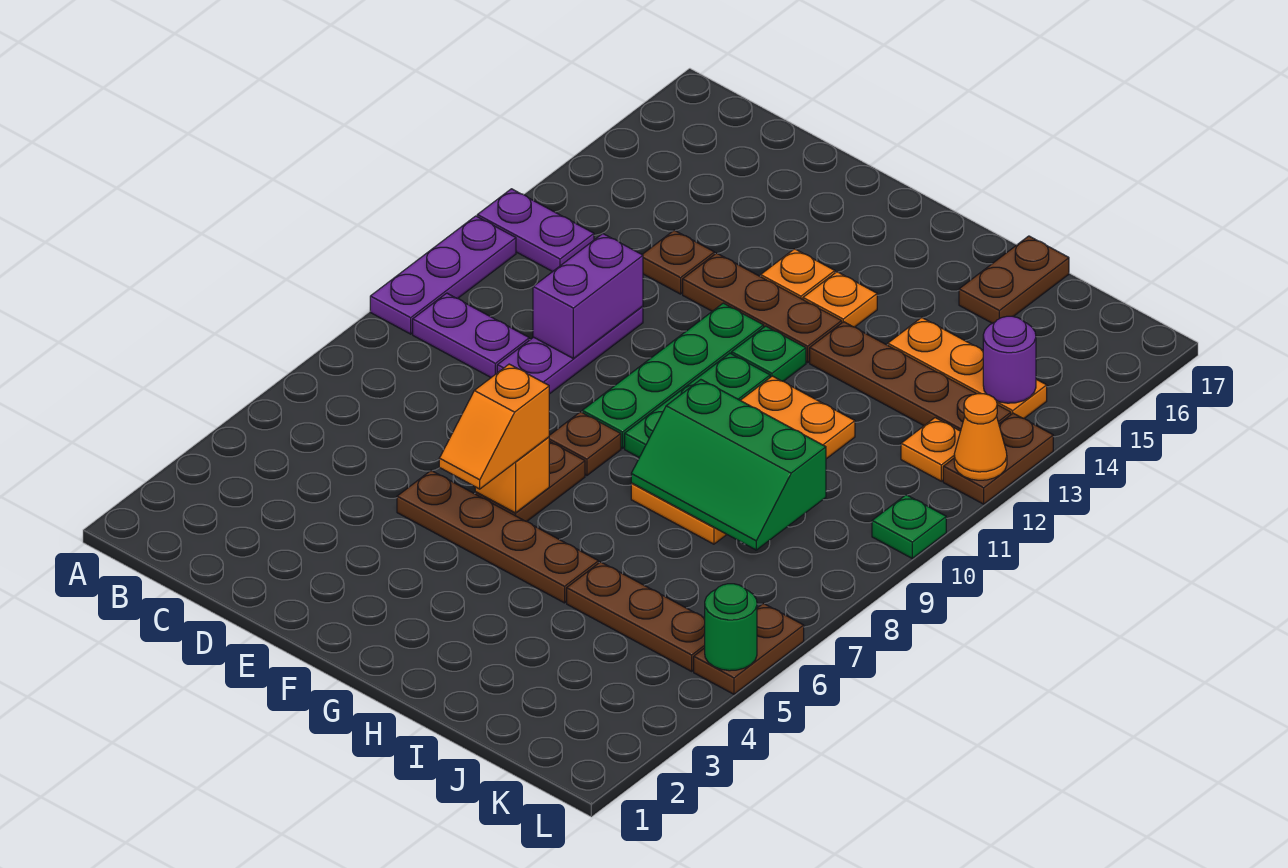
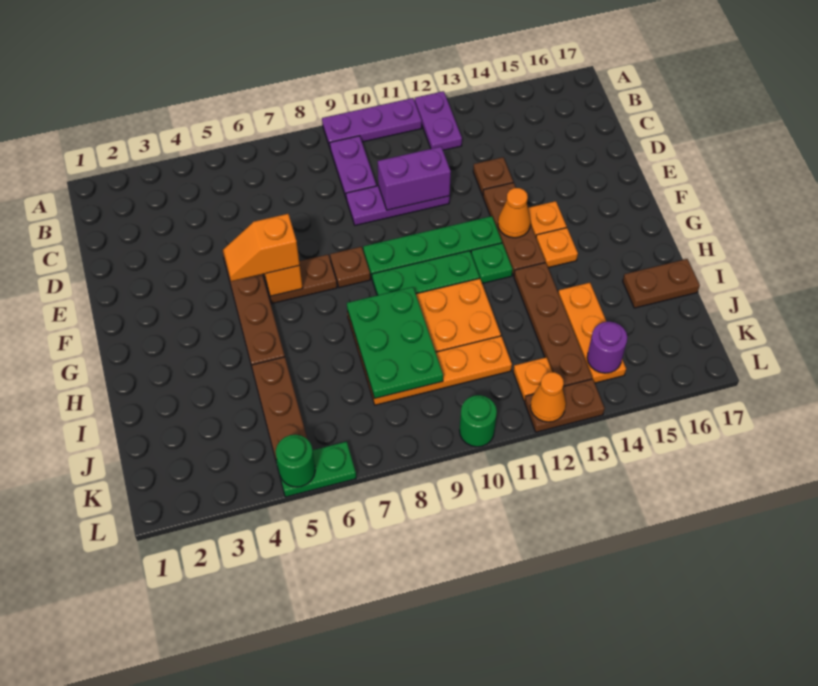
none -> orange 1x1 cone [498,188,531,238]
green 2x3 slope [631,380,826,550] -> green 2x3 plate [347,287,443,399]
none -> orange 1x4 plate [365,336,512,405]
brown 1x2 plate [694,603,804,694] -> green 1x2 plate [276,442,356,497]
green 1x1 plate [872,495,946,558] -> green 1x1 round brick [459,395,497,447]

